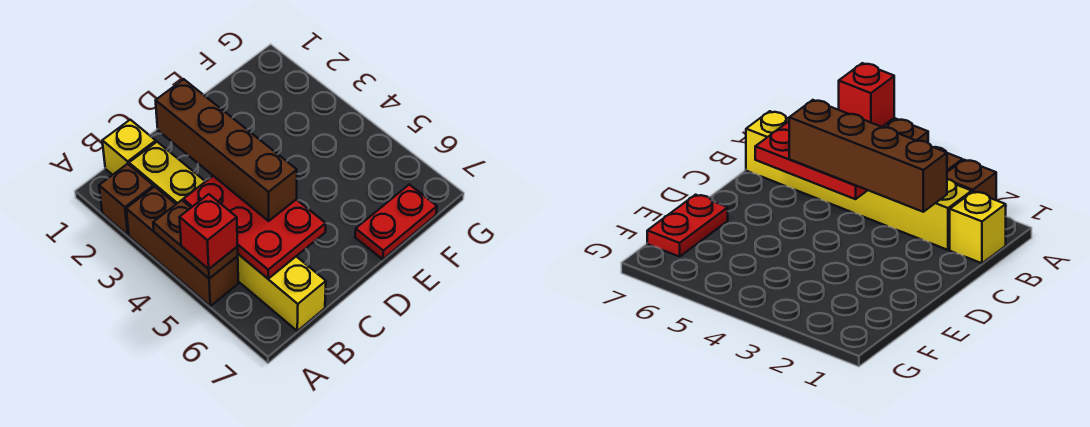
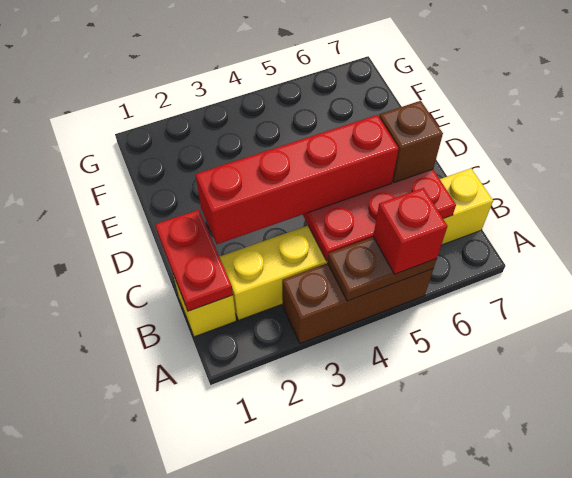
brown 1x1 brick [99,164,154,235] -> brown 1x1 brick moved to [379,101,443,183]
brown 1x4 brick [156,79,297,221] -> red 1x4 brick [195,115,399,244]
red 1x2 plate [355,184,437,259] -> red 1x2 plate moved to [155,210,233,311]

